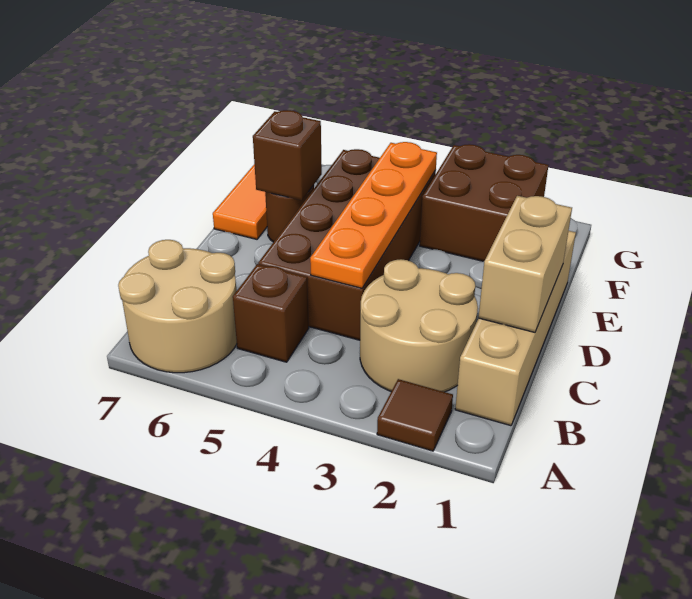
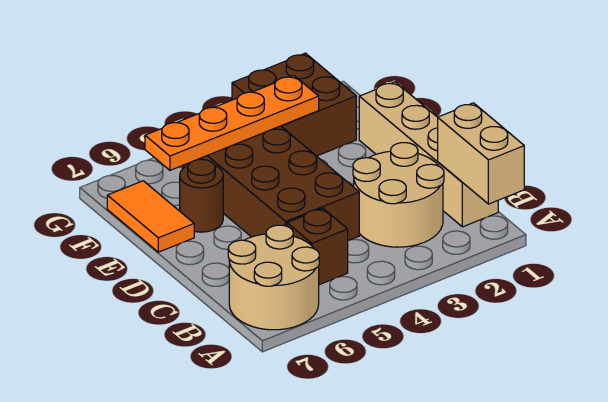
brown 1x1 tile [377,379,453,451] -> none
tan 1x2 brick [479,196,572,332] -> tan 1x2 brick moved to [438,103,524,204]
orange 1x4 plate [310,142,437,288] -> orange 1x4 plate turned to [145,75,319,170]
brown 1x1 brick [253,110,322,200] -> none

